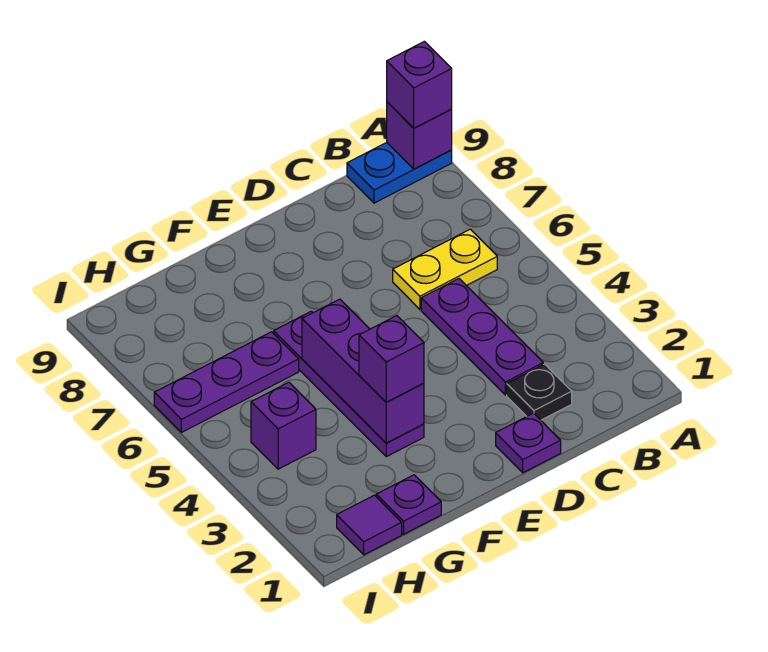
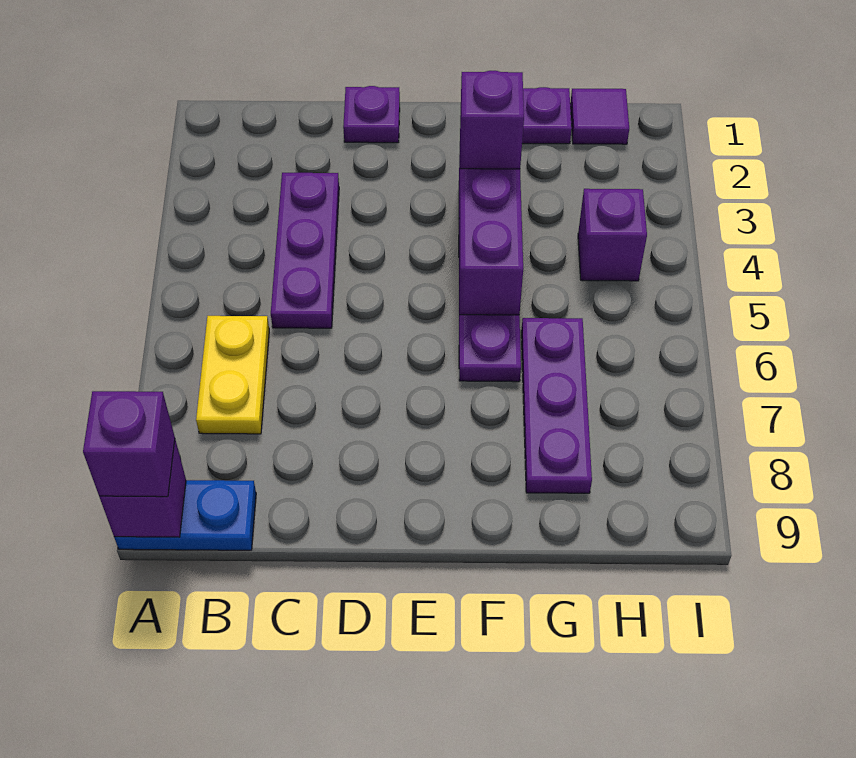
yellow 1x2 plate [393,229,497,309] -> yellow 1x2 plate turned to [196,316,269,434]
black 1x1 plate [507,364,572,420] -> none
purple 1x3 plate [154,332,299,432] -> purple 1x3 plate turned to [521,318,592,493]

